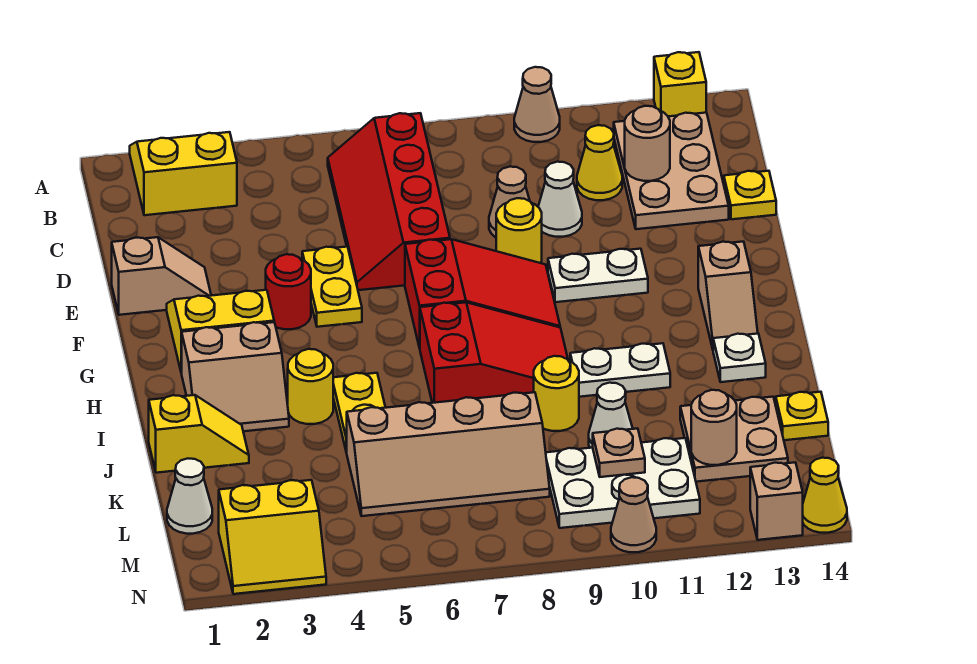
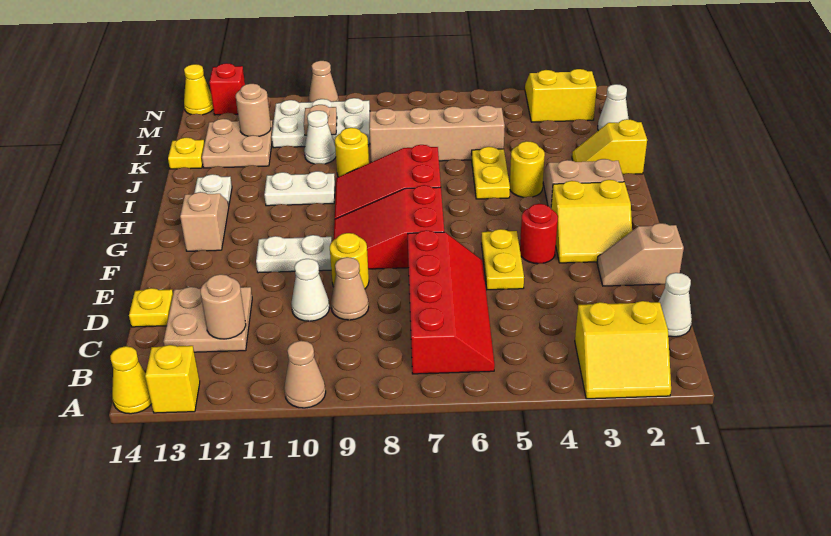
tan 2x3 plate [614,113,729,229] -> tan 2x2 plate [163,287,252,352]
none -> white 1x1 cone [659,273,692,337]
yellow 1x1 cone [577,125,622,200] -> yellow 1x1 cone moved to [110,346,151,414]
tan 1x1 brick [750,462,803,540] -> red 1x1 brick [209,63,245,115]

